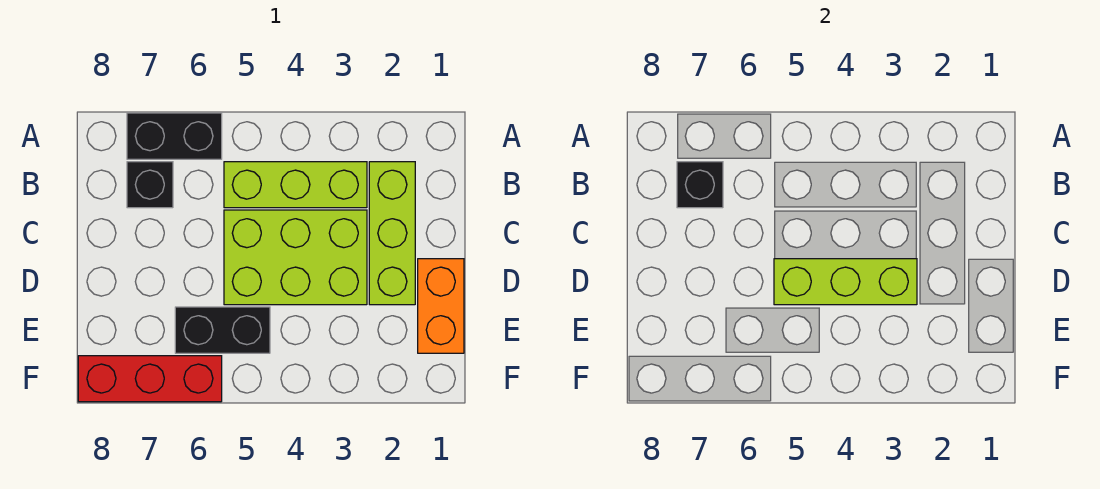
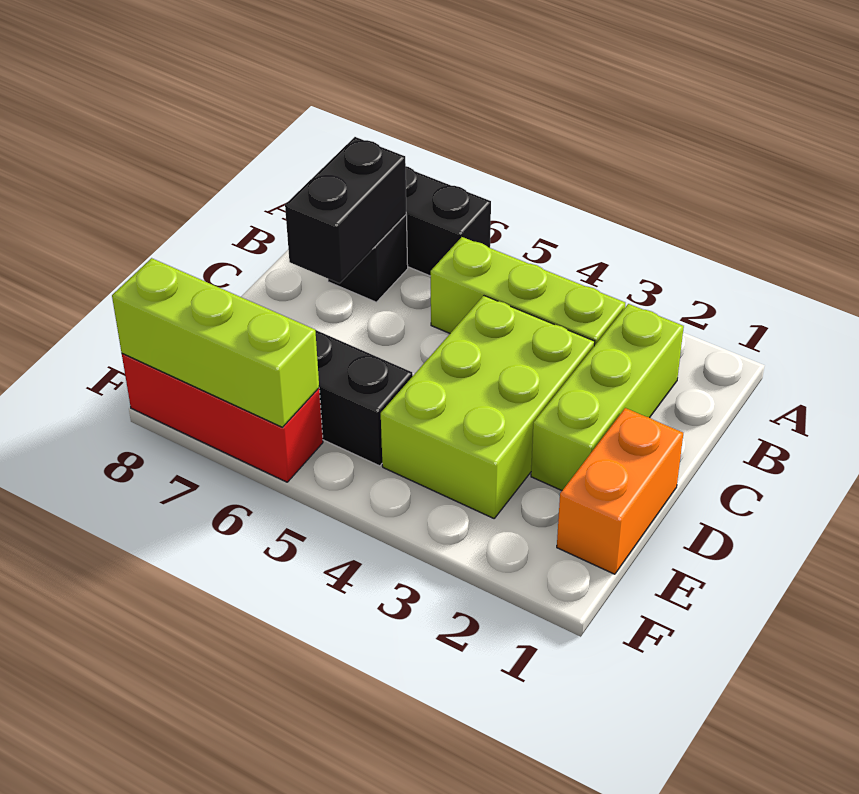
black 1x1 brick [677,162,723,208] -> black 1x2 brick [285,137,406,283]
lime 2x3 brick [224,210,367,305] -> lime 2x3 brick turned to [381,296,595,518]
lime 1x3 brick [774,259,917,305] -> lime 1x3 brick moved to [112,258,319,427]

